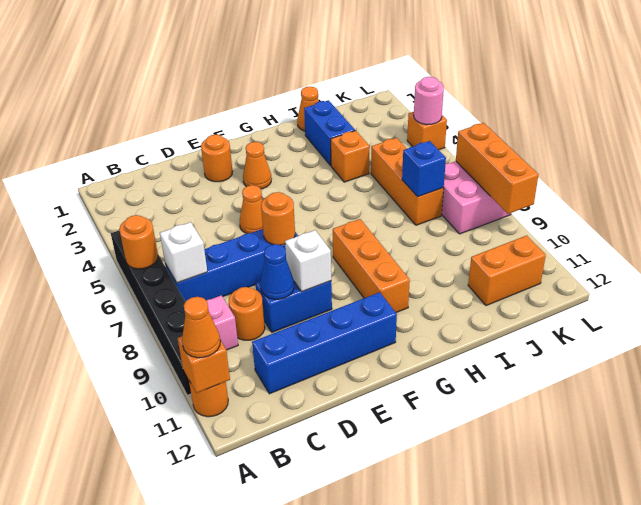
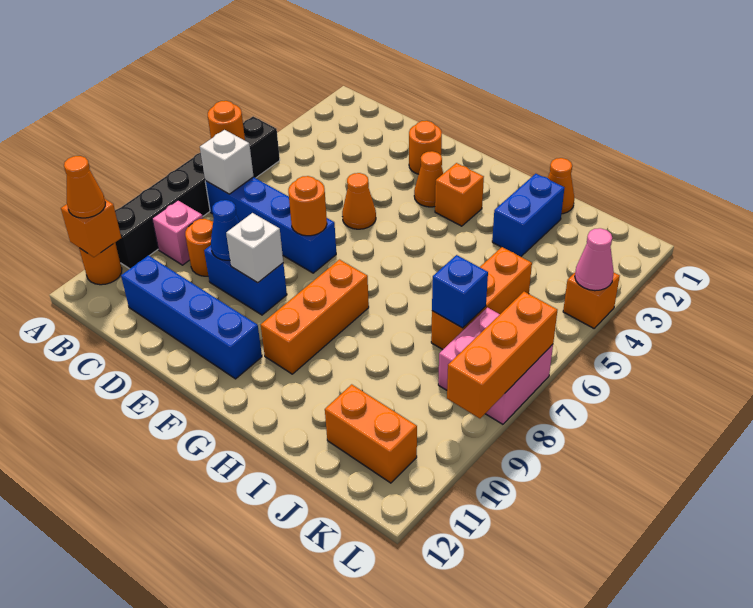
orange 1x1 brick [331,131,369,182] -> orange 1x1 brick moved to [435,163,484,226]
pink 1x1 round brick [414,77,444,125] -> pink 1x1 cone [575,228,614,291]

